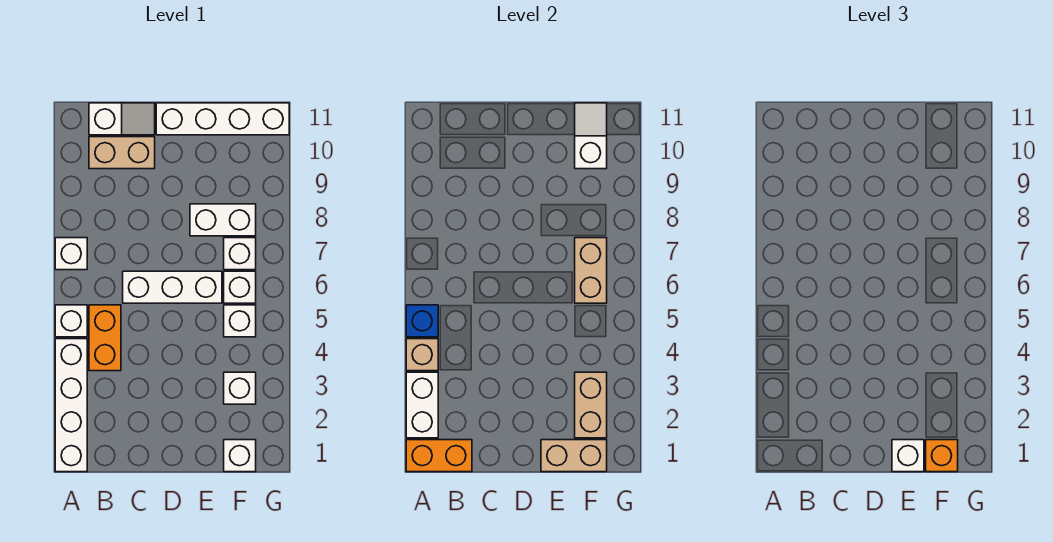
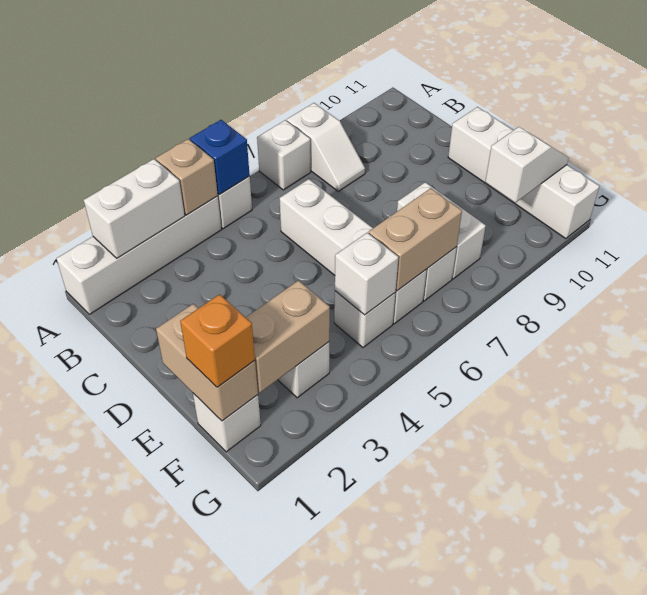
orange 1x2 brick [406,440,472,472] -> none
orange 1x2 brick [89,305,121,371] -> none
tan 1x2 brick [89,137,155,169] -> none
white 1x2 slope [89,103,155,135] -> white 1x2 slope moved to [287,103,365,191]
white 1x1 brick [892,440,924,472] -> white 1x1 brick moved to [335,233,398,315]

